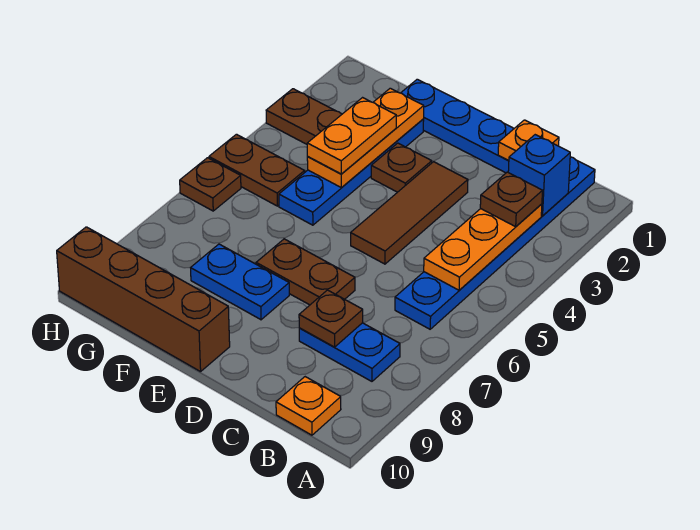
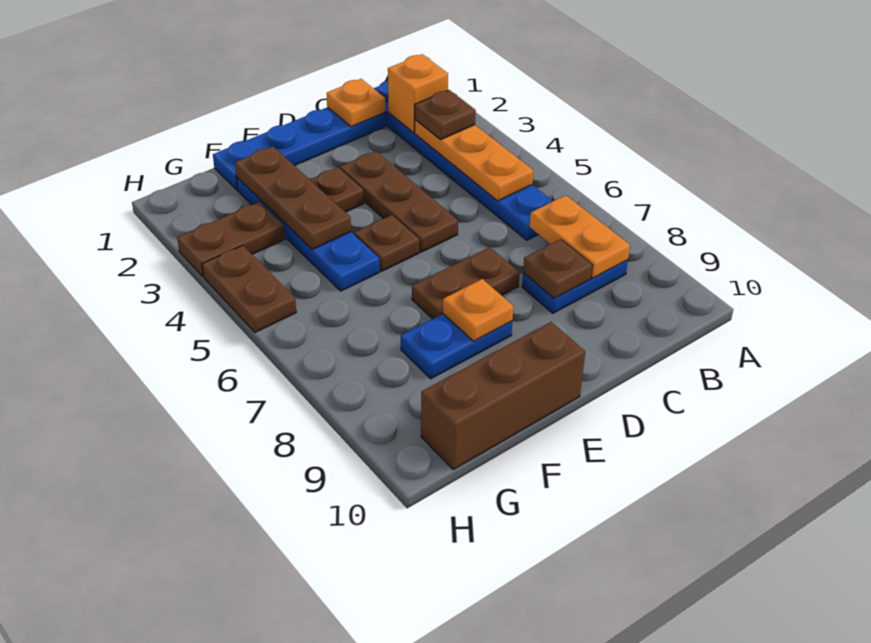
blue 1x1 brick [508,135,570,216] -> orange 1x1 brick [388,54,448,132]
orange 1x1 plate [276,377,341,435] -> orange 1x1 plate moved to [443,279,514,341]
brown 1x3 tile [351,162,468,264] -> brown 1x3 plate [340,151,458,252]
brown 1x4 brick [57,227,230,372] -> brown 1x3 brick [421,322,585,469]
orange 1x3 plate [307,88,424,187] -> brown 1x3 plate [235,146,351,249]
orange 1x2 plate [307,98,396,174] -> orange 1x2 plate moved to [530,195,630,278]
brown 1x2 plate [209,134,305,206] -> brown 1x2 plate turned to [202,245,296,332]
brown 1x1 plate [180,158,241,211] -> brown 1x1 plate moved to [354,215,419,271]

